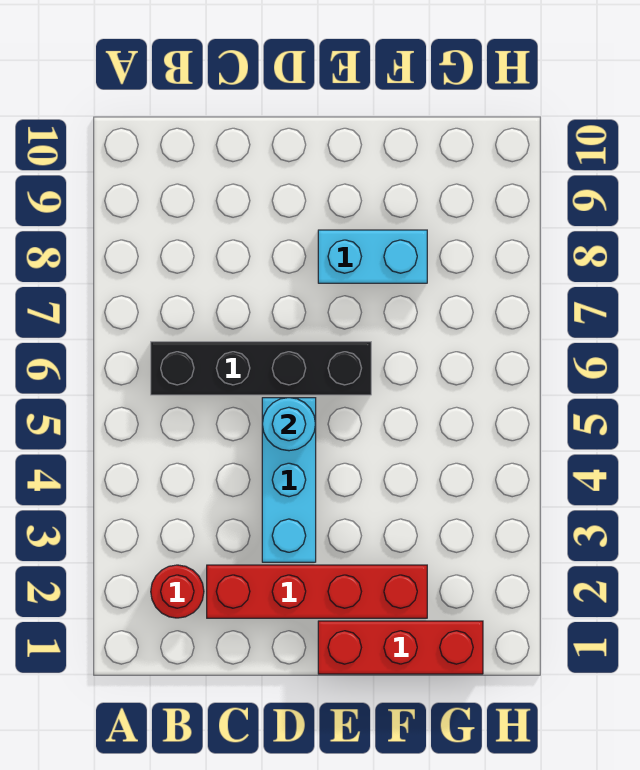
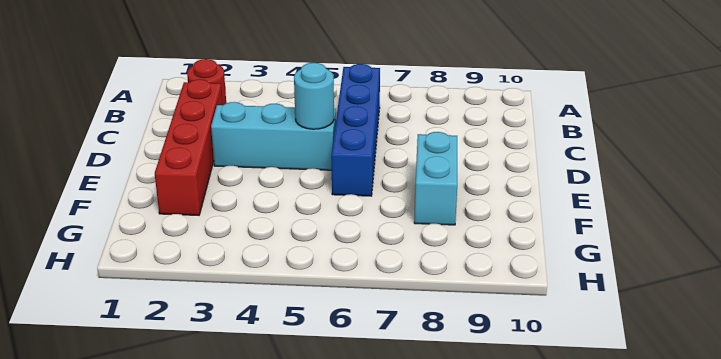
black 1x4 brick [151,342,371,395] -> blue 1x4 brick [331,64,380,196]
red 1x3 brick [318,621,483,674] -> none

